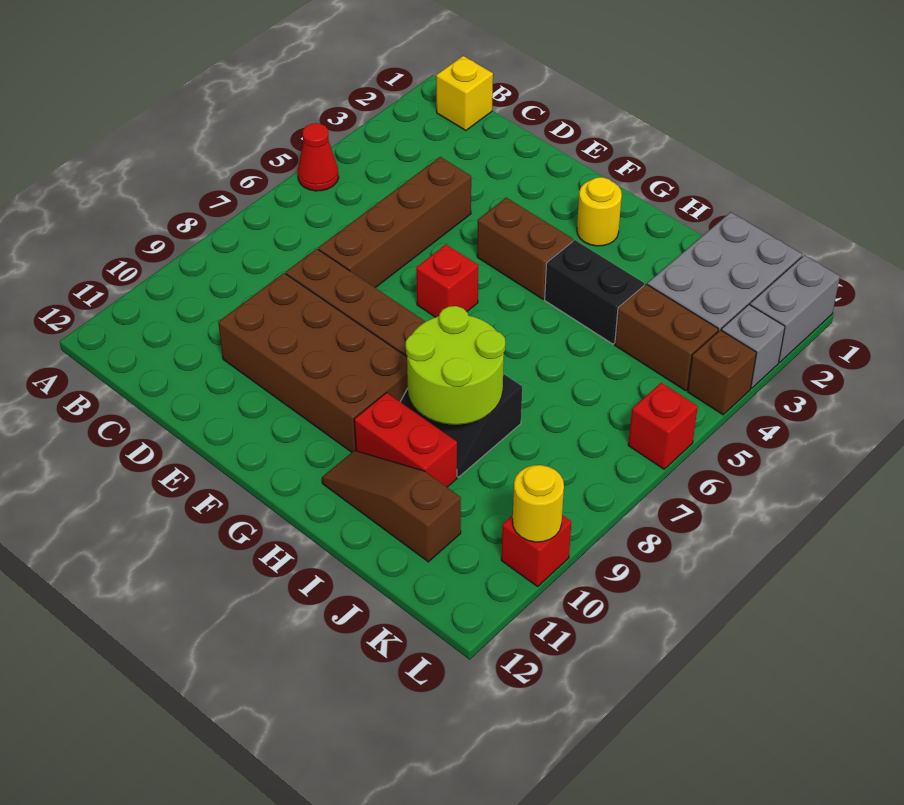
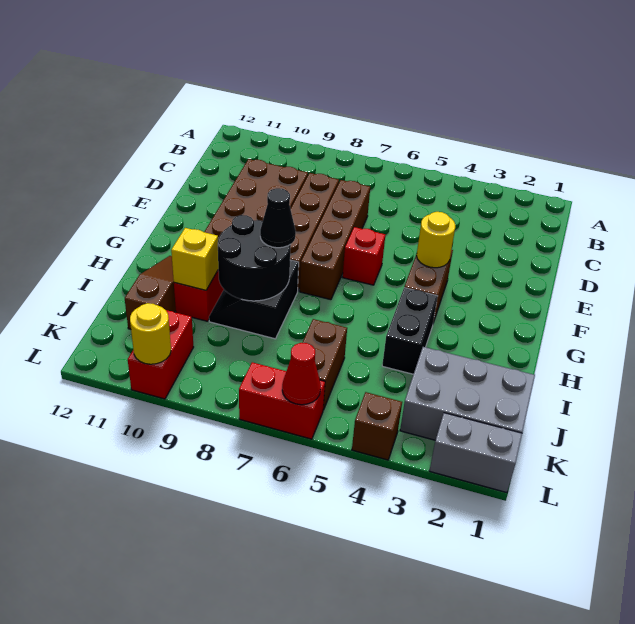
red 1x1 cone [298,123,339,191] -> red 1x1 cone moved to [282,343,321,405]
yellow 1x1 brick [436,56,493,131] -> yellow 1x1 brick moved to [171,228,218,290]
brown 1x4 brick [318,157,471,288] -> brown 1x4 brick turned to [300,180,370,300]
yellow 1x1 round brick [577,177,622,246] -> yellow 1x1 round brick moved to [417,212,455,268]
lime 2x2 round brick [406,306,505,425] -> black 2x2 round brick [218,215,291,301]
none -> black 1x1 cone [260,188,296,248]
brown 1x2 brick [615,284,718,391] -> brown 1x2 brick moved to [302,319,347,410]
grey 1x1 brick [721,305,785,388] -> none
red 1x1 brick [628,383,698,469] -> red 1x2 brick [239,362,325,439]
red 1x1 brick [501,515,571,586] -> red 1x2 brick [128,310,193,399]

